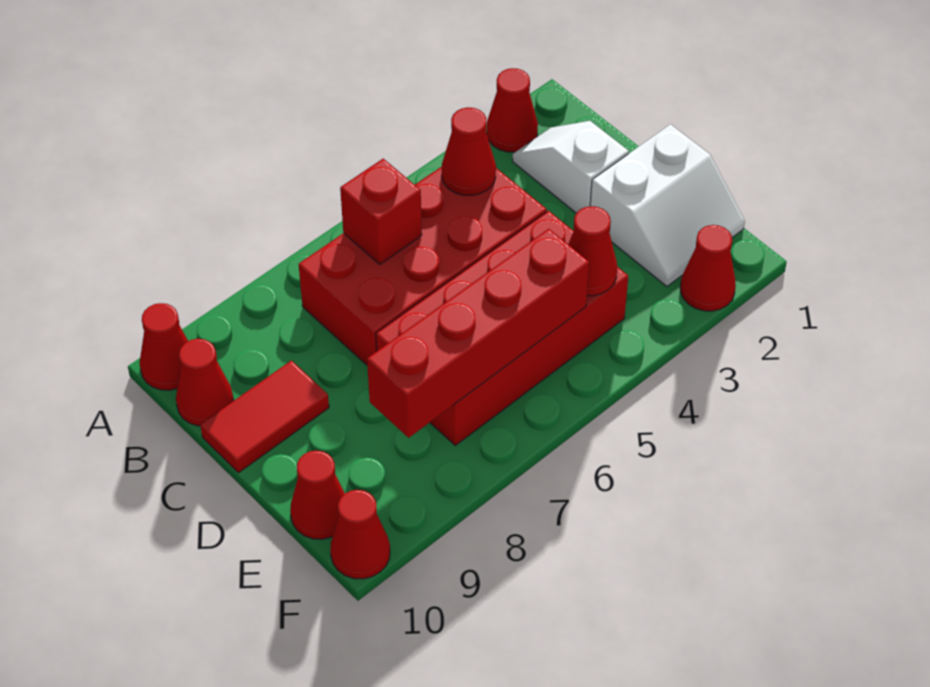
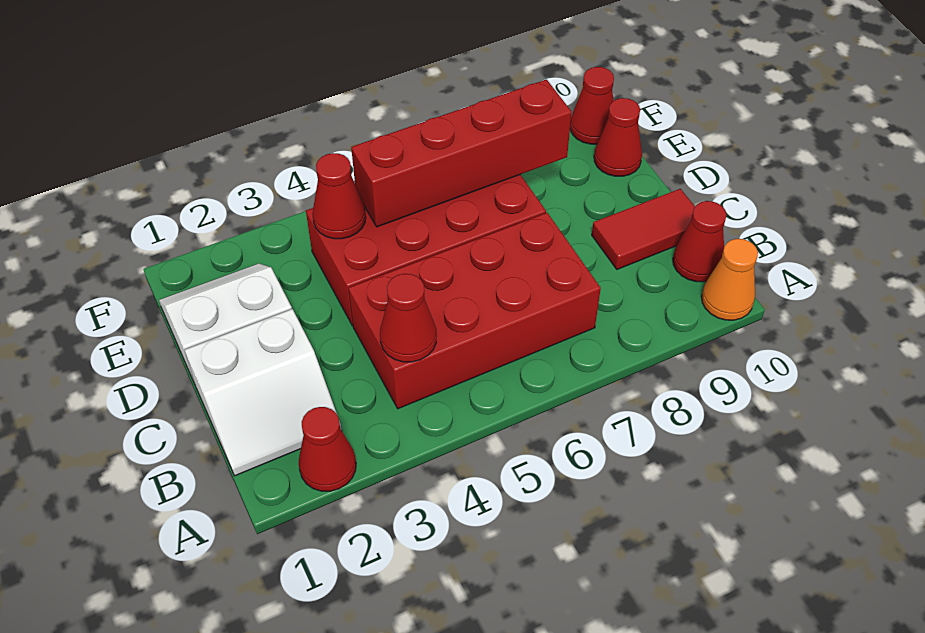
red 1x1 cone [139,303,188,390] -> orange 1x1 cone [701,239,758,320]
white 1x2 slope [513,121,629,213] -> white 2x2 slope [184,309,342,476]
red 1x1 brick [340,159,422,264] -> none
red 1x1 cone [680,225,736,311] -> none

